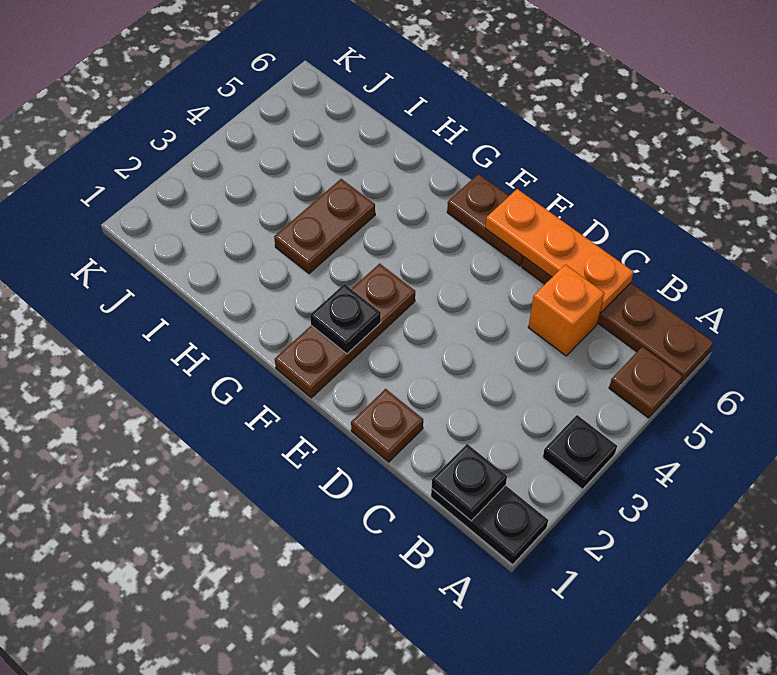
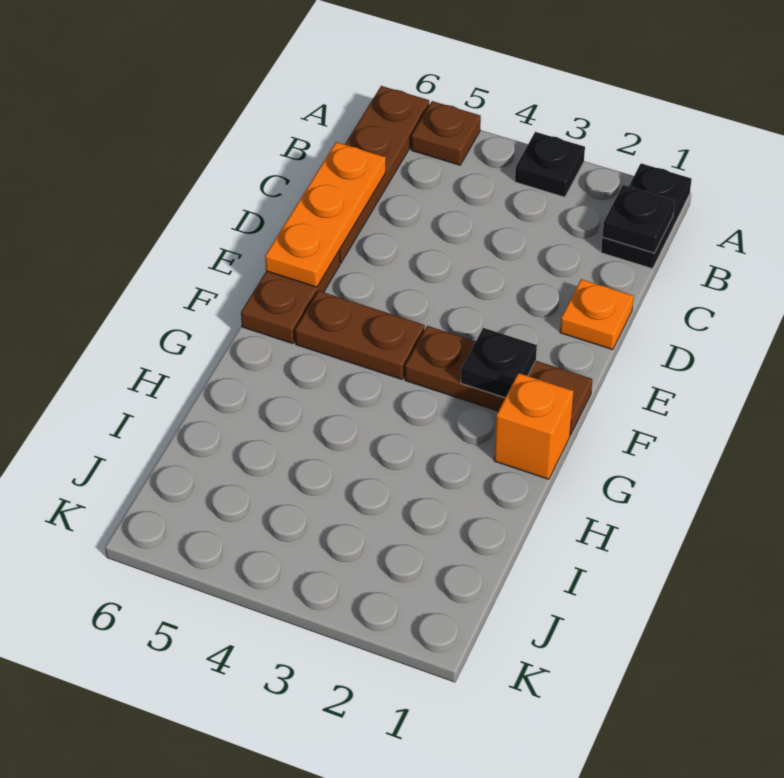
orange 1x1 brick [528,265,604,356] -> orange 1x1 brick moved to [494,373,574,479]
brown 1x1 plate [351,389,423,462] -> orange 1x1 plate [560,279,634,350]
brown 1x2 plate [274,179,375,274] -> brown 1x2 plate moved to [295,291,425,379]

